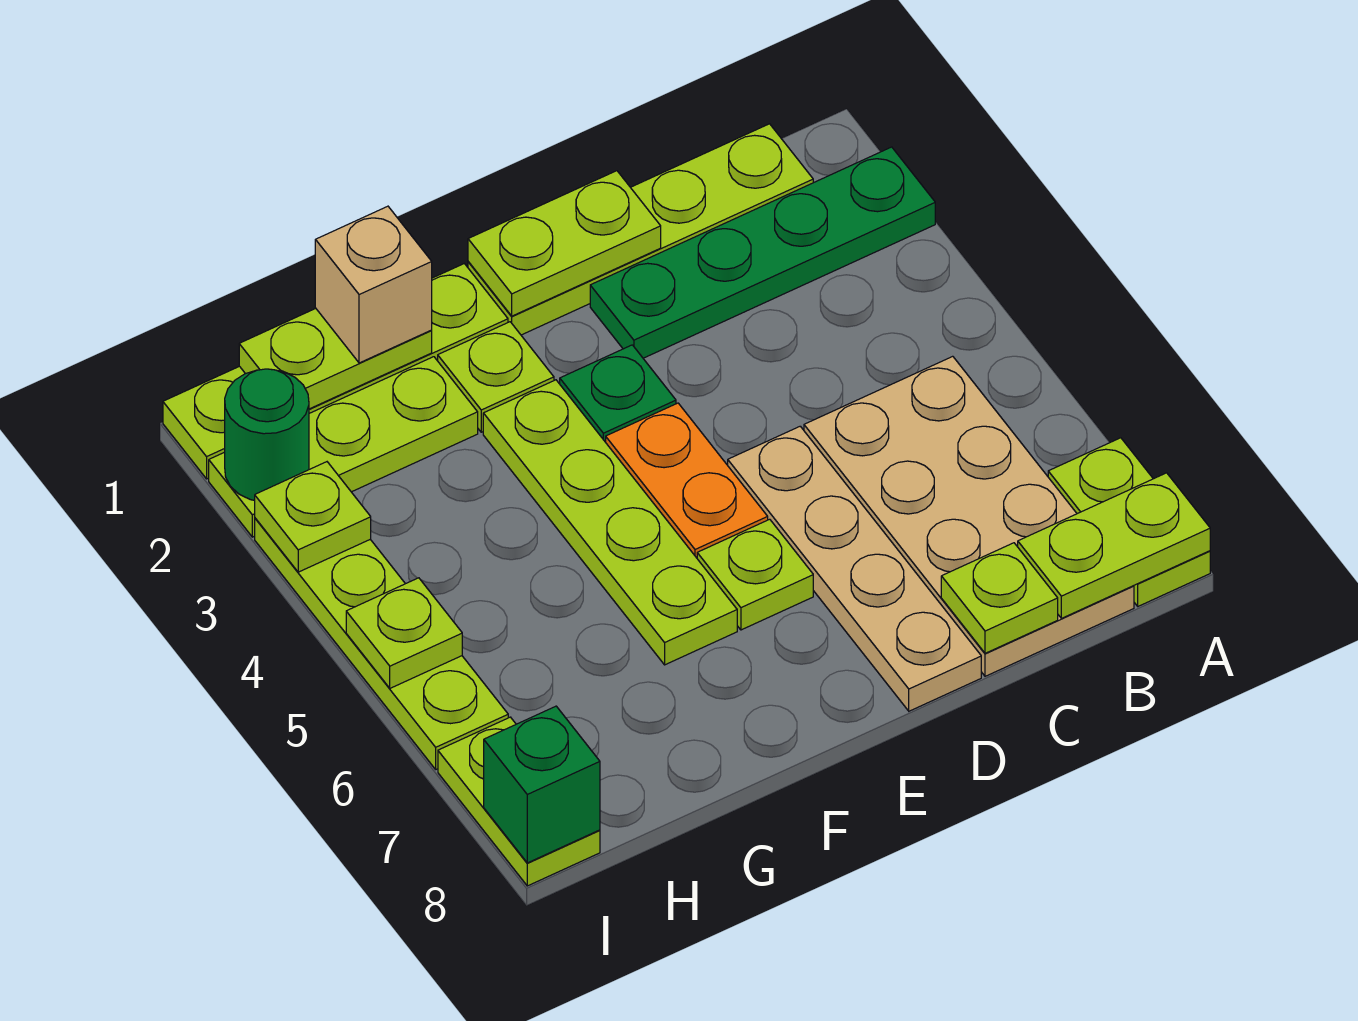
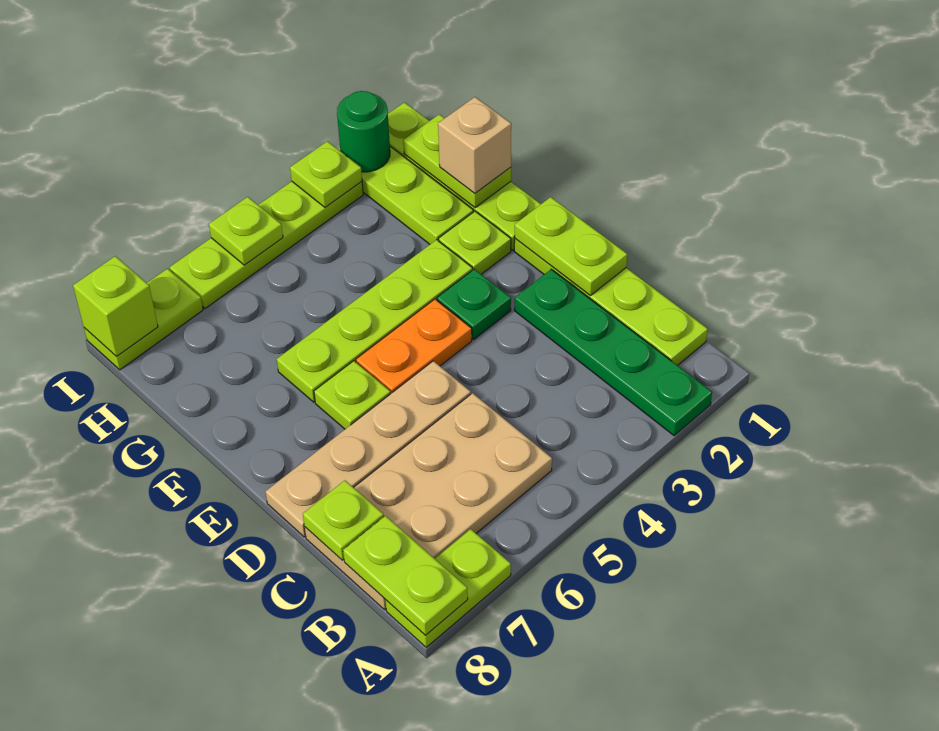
green 1x1 brick [484,706,600,863] -> lime 1x1 brick [73,256,158,356]

